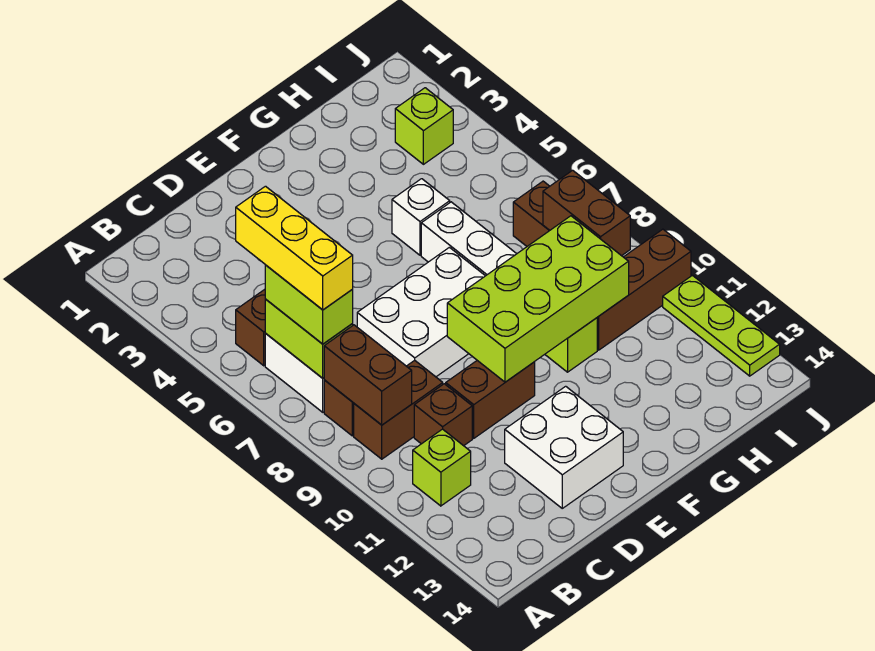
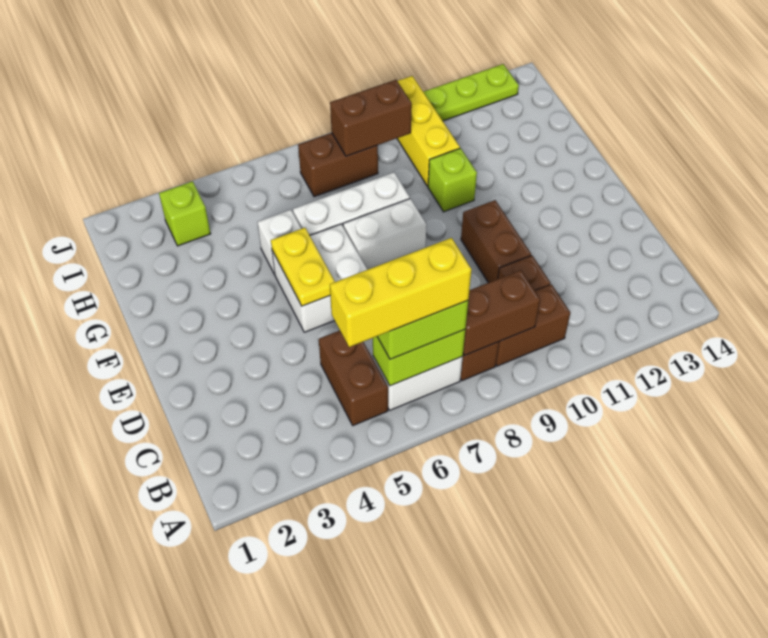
brown 1x2 brick [354,360,443,459] -> brown 1x2 brick turned to [496,284,570,366]
lime 1x1 brick [413,429,471,506] -> none
white 2x3 brick [357,247,485,377] -> white 1x2 brick [343,199,427,270]
white 2x2 brick [505,386,623,508] -> white 2x2 brick moved to [272,224,367,332]
none -> yellow 1x2 plate [271,228,335,306]
lime 2x4 brick [447,216,629,382] -> none
brown 1x3 brick [597,229,691,350] -> yellow 1x3 brick [397,76,460,186]

